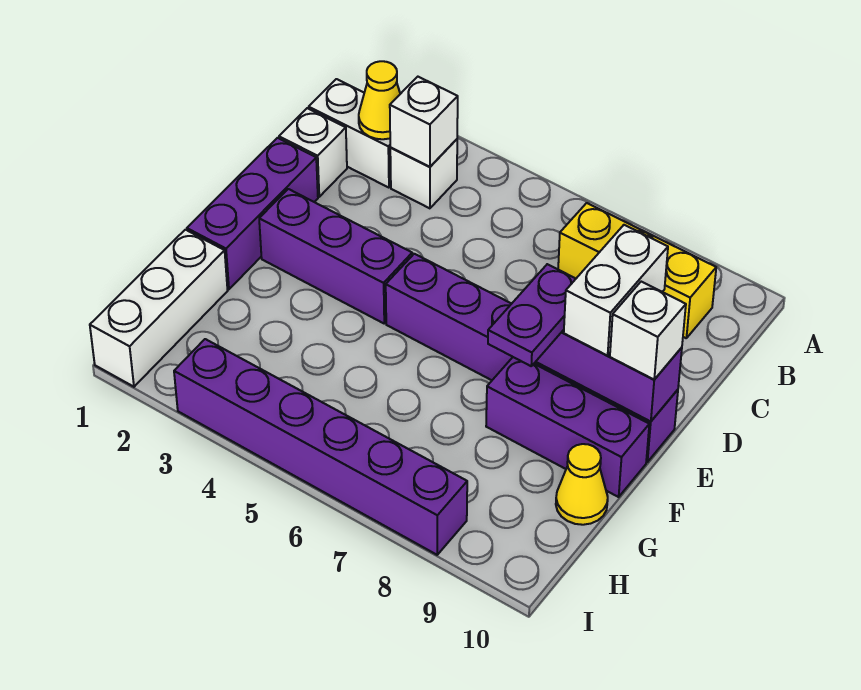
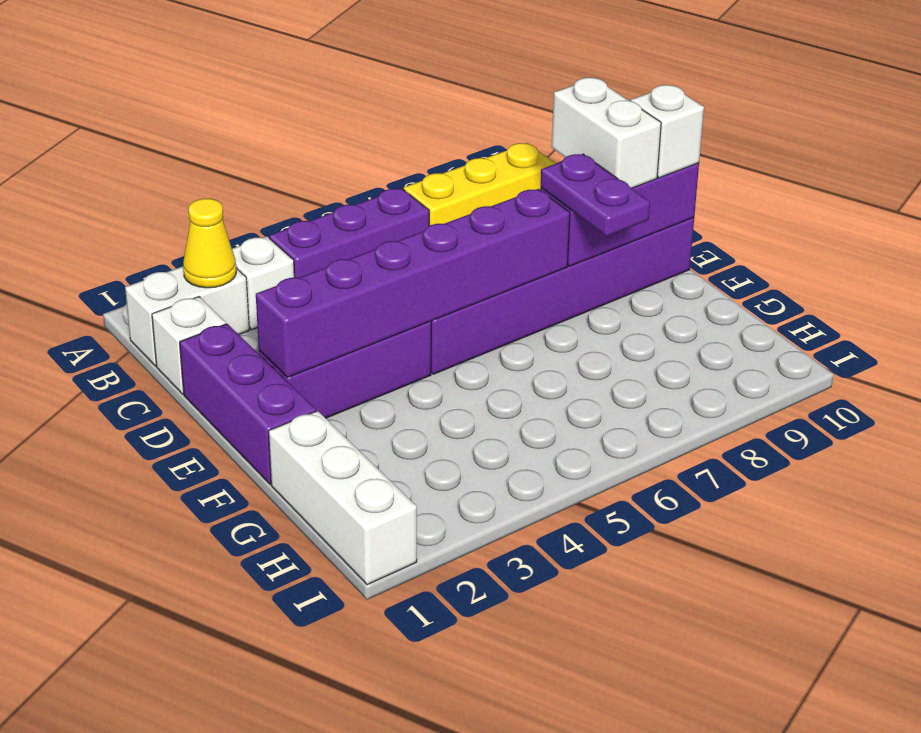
white 1x1 brick [390,77,458,167] -> none
purple 1x3 brick [486,357,649,497] -> purple 1x3 brick moved to [269,188,429,278]
yellow 1x1 cone [556,444,608,525] -> none
purple 1x6 brick [174,339,467,555] -> purple 1x6 brick moved to [256,189,570,378]

